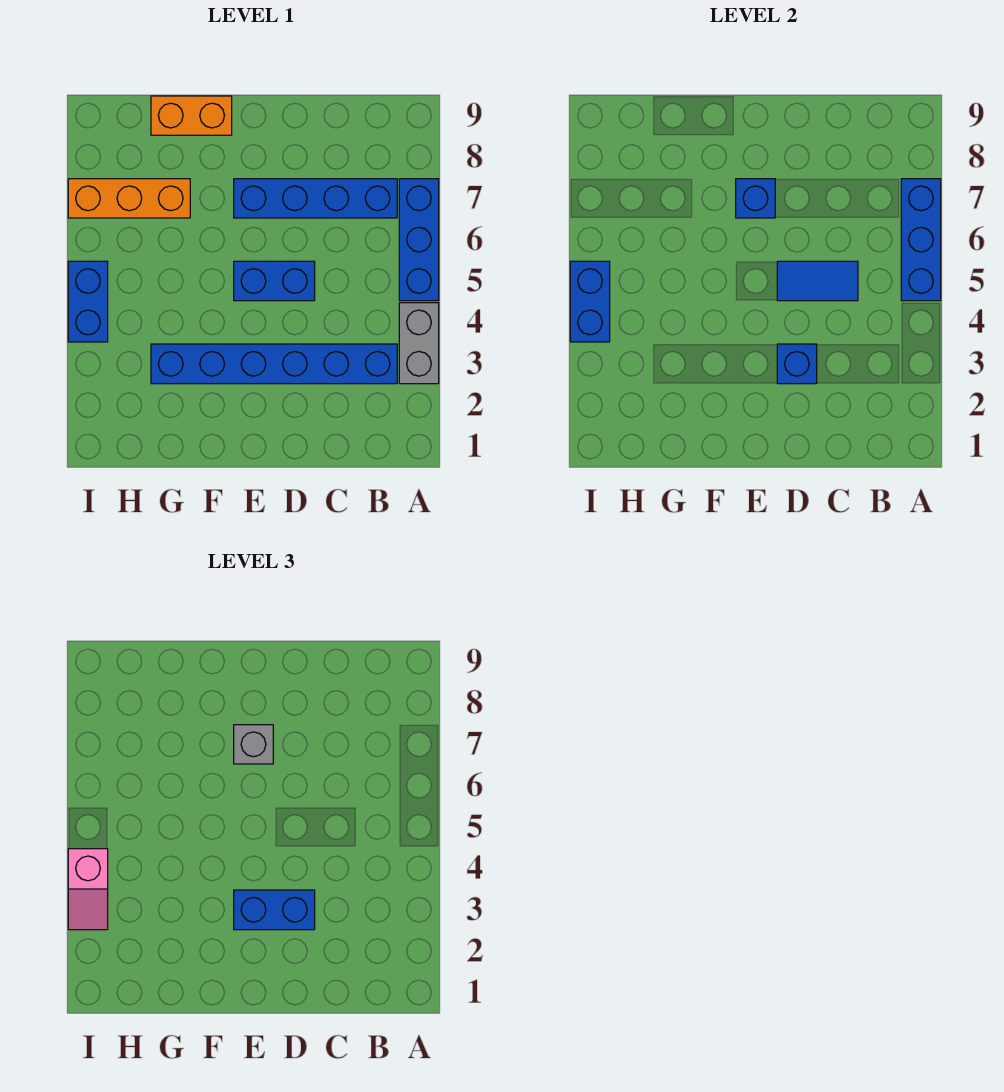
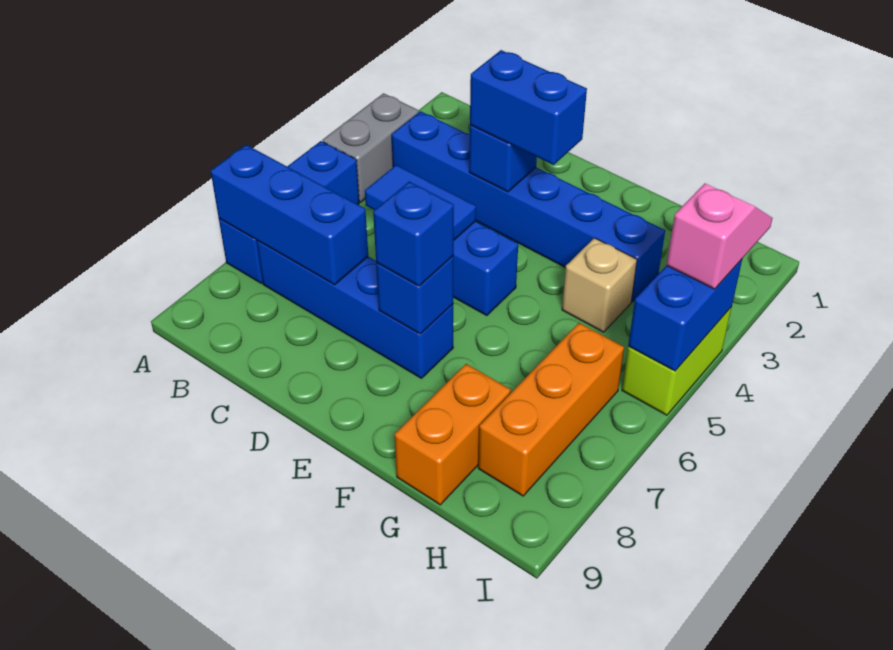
blue 1x3 brick [901,179,941,301] -> blue 1x3 brick turned to [211,145,368,285]
grey 1x1 brick [234,725,273,764] -> blue 1x1 brick [373,181,454,286]
orange 1x2 brick [151,96,232,135] -> orange 1x2 brick turned to [394,364,511,505]
none -> tan 1x1 brick [562,238,637,332]
orange 1x3 brick [68,179,190,218] -> orange 1x3 brick turned to [478,323,624,496]
blue 1x2 brick [68,261,108,342] -> lime 1x2 brick [622,307,732,415]

